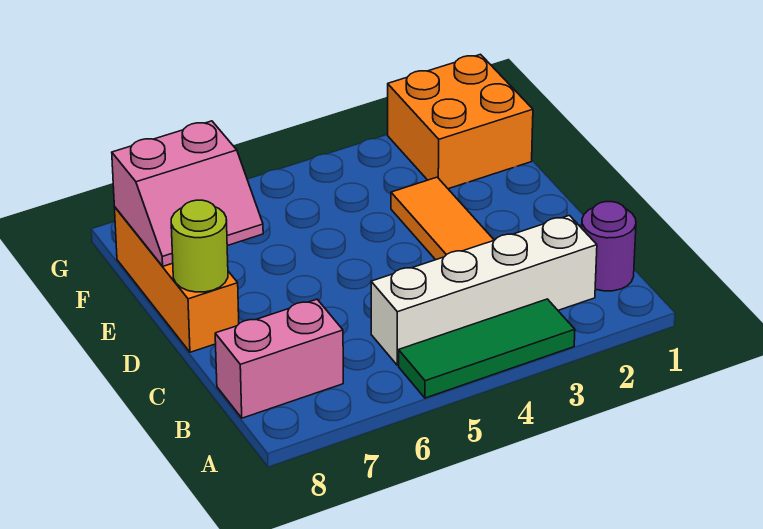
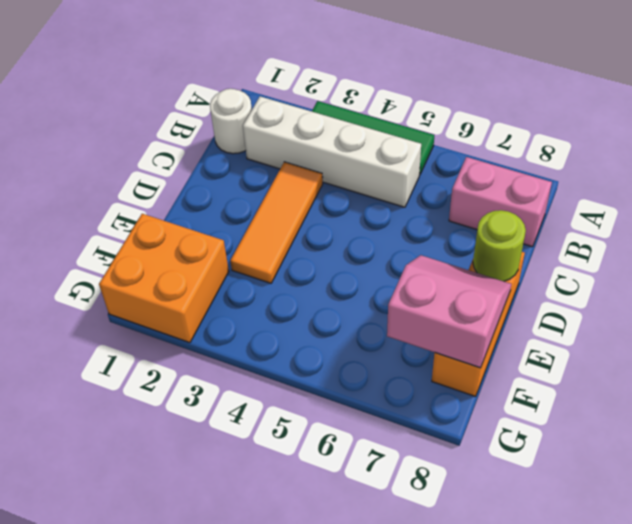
purple 1x1 round brick [582,202,636,291] -> white 1x1 round brick [210,89,252,154]

